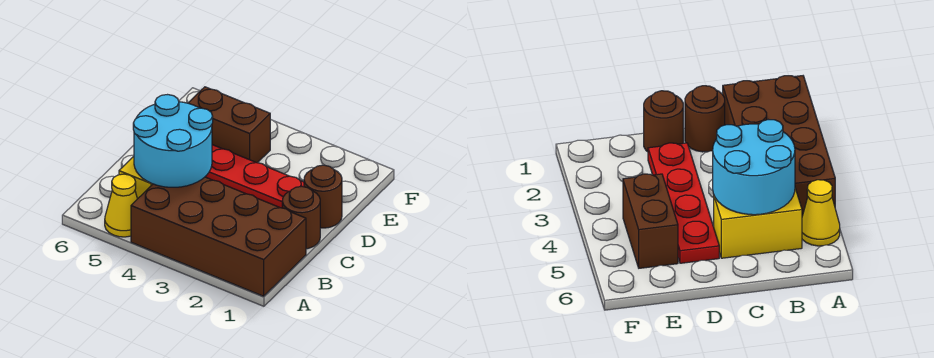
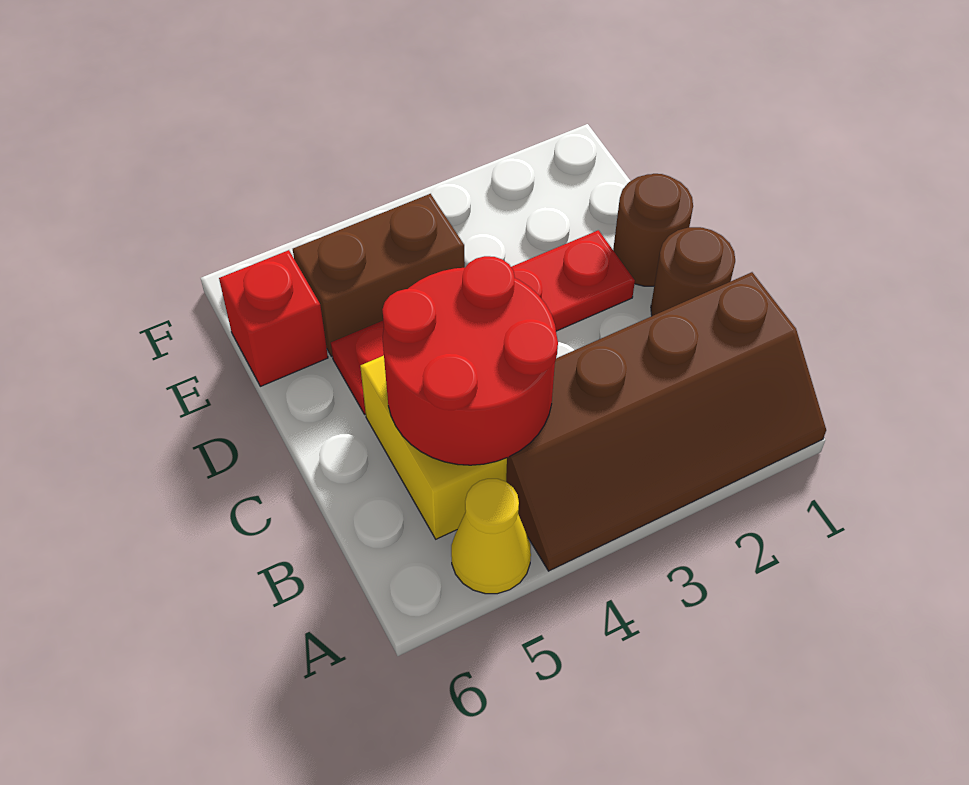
brown 2x4 brick [131,177,306,296] -> brown 2x4 slope [506,272,826,571]
cyan 2x2 round brick [133,95,213,187] -> red 2x2 round brick [382,256,558,465]
none -> red 1x1 brick [219,250,328,386]

